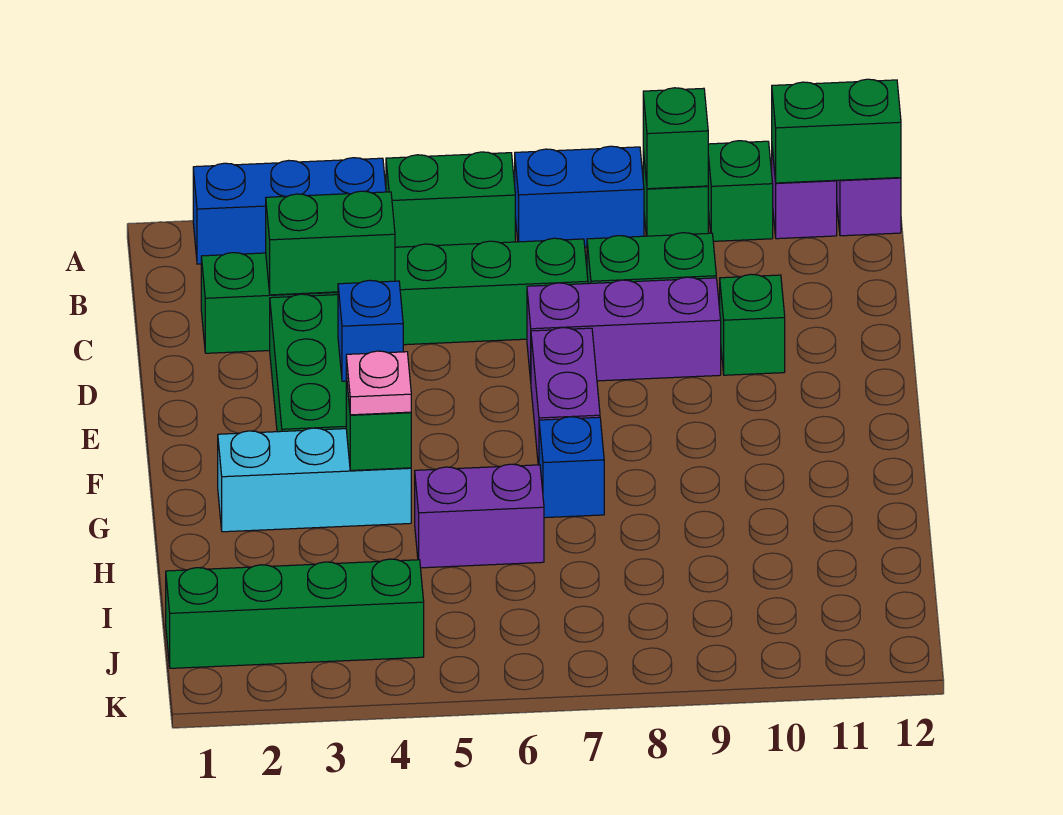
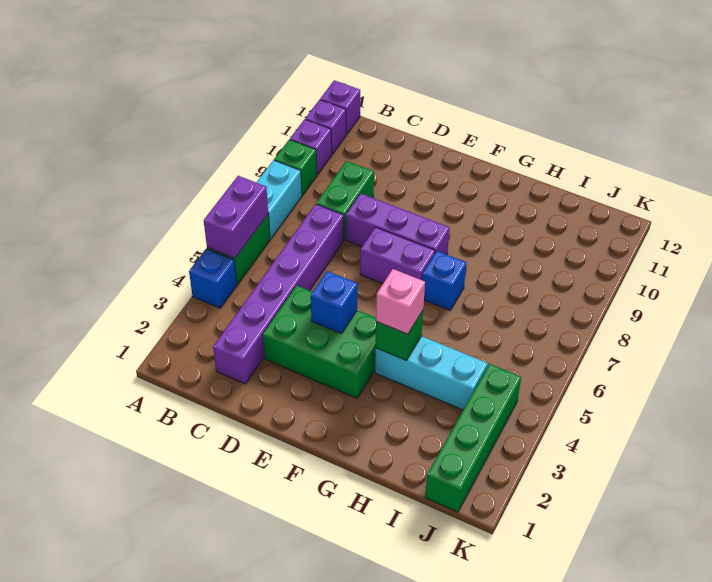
blue 1x3 brick [193,158,386,264] -> blue 1x1 brick [189,249,237,308]
blue 1x2 brick [515,146,644,247] -> cyan 1x2 brick [256,160,302,239]
green 1x1 brick [643,88,708,189] -> none
green 1x1 brick [708,141,773,241] -> purple 1x1 brick [290,119,332,175]
green 1x2 brick [772,79,901,183] -> none
green 1x6 brick [201,238,588,353] -> purple 1x6 brick [213,204,344,384]
green 1x2 brick [266,191,395,295] -> none
purple 1x3 brick [527,277,721,381] -> purple 1x3 brick turned to [346,193,450,255]
green 1x1 brick [720,274,785,375] -> none
cyan 1x3 brick [218,428,411,532] -> cyan 1x3 brick turned to [375,336,488,410]
pink 1x1 plate [346,351,411,415] -> pink 1x1 brick [376,269,425,334]
purple 1x2 brick [415,464,544,568] -> purple 1x2 brick moved to [204,176,268,258]

